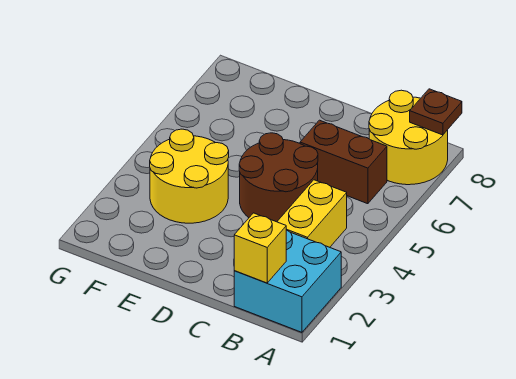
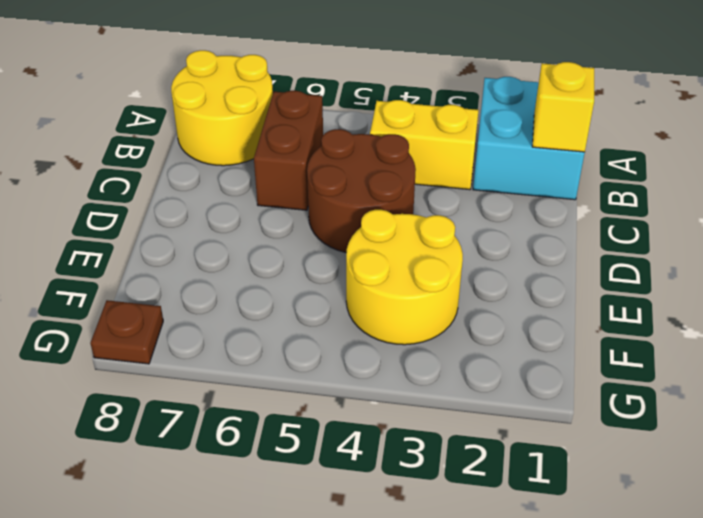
brown 1x1 plate [410,89,462,135] -> brown 1x1 plate moved to [90,300,163,364]

